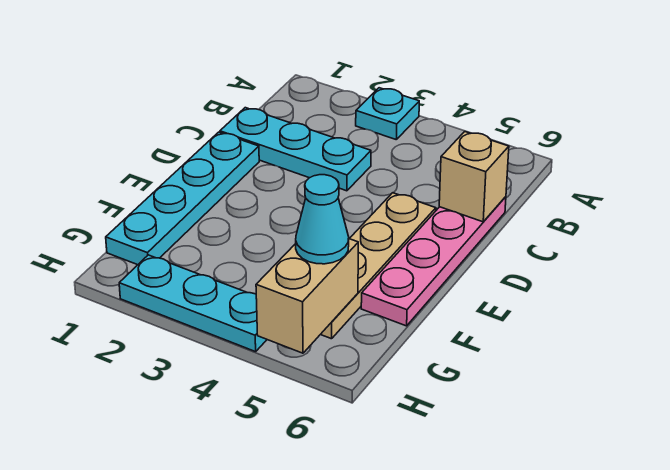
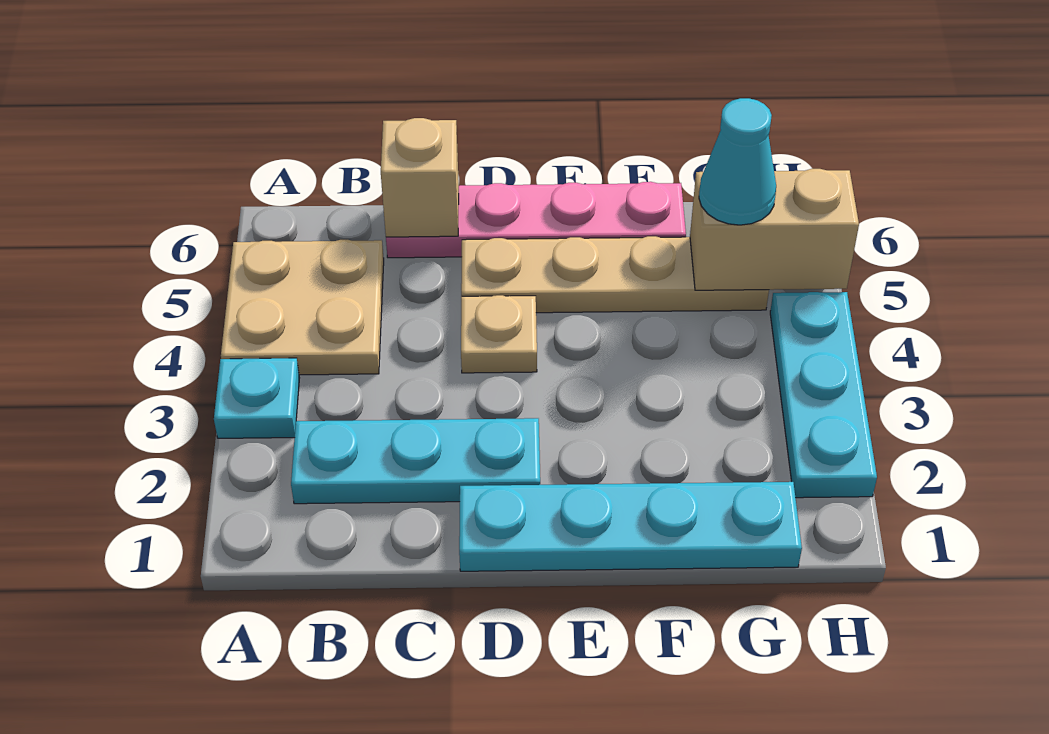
none -> tan 2x2 plate [221,240,384,375]
cyan 1x3 plate [220,108,371,191] -> cyan 1x3 plate turned to [291,418,540,504]
none -> tan 1x1 plate [461,295,537,373]

